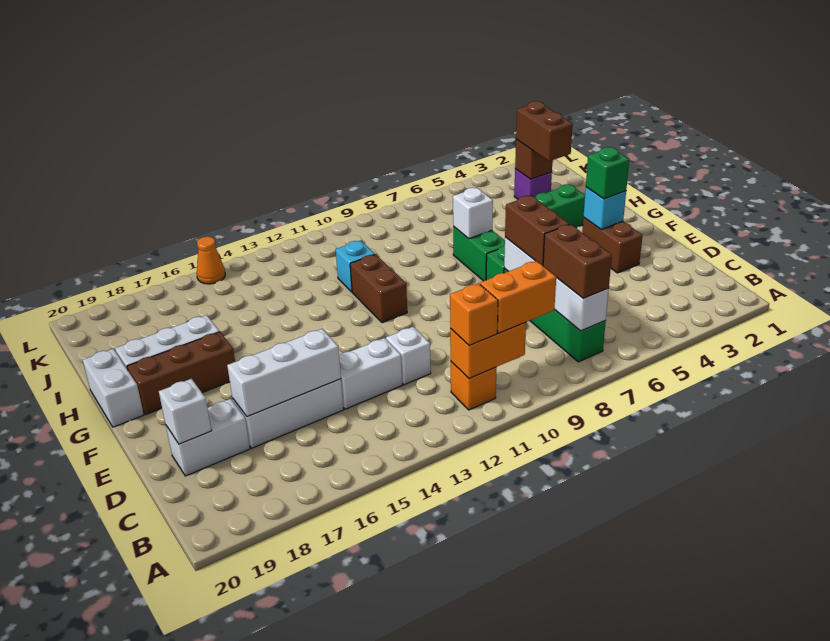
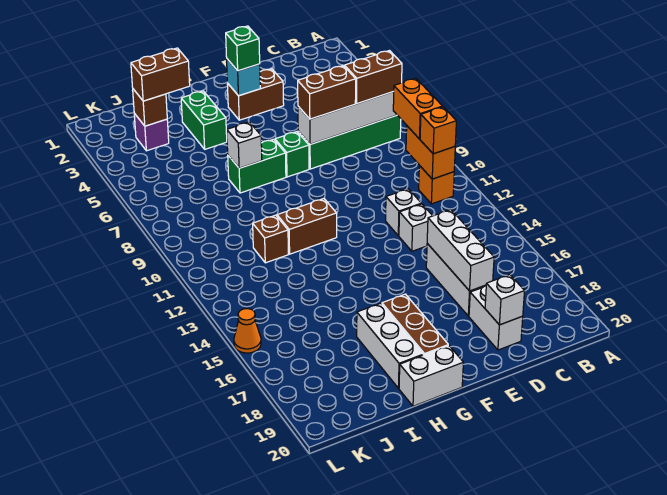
white 1x2 brick [339,338,402,409] -> white 1x1 brick [399,204,432,251]
cyan 1x1 brick [336,240,375,292] -> brown 1x1 brick [253,215,288,263]

